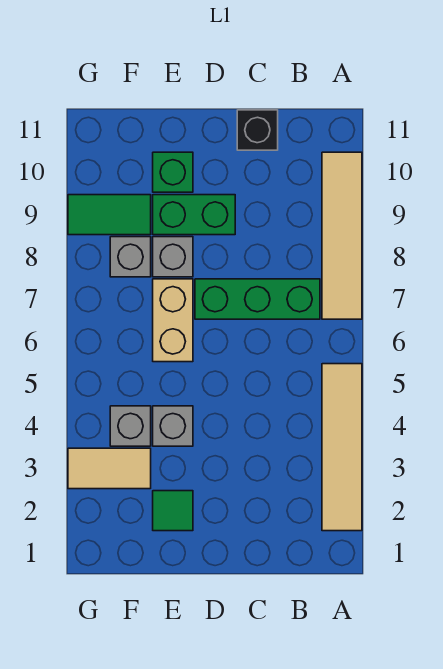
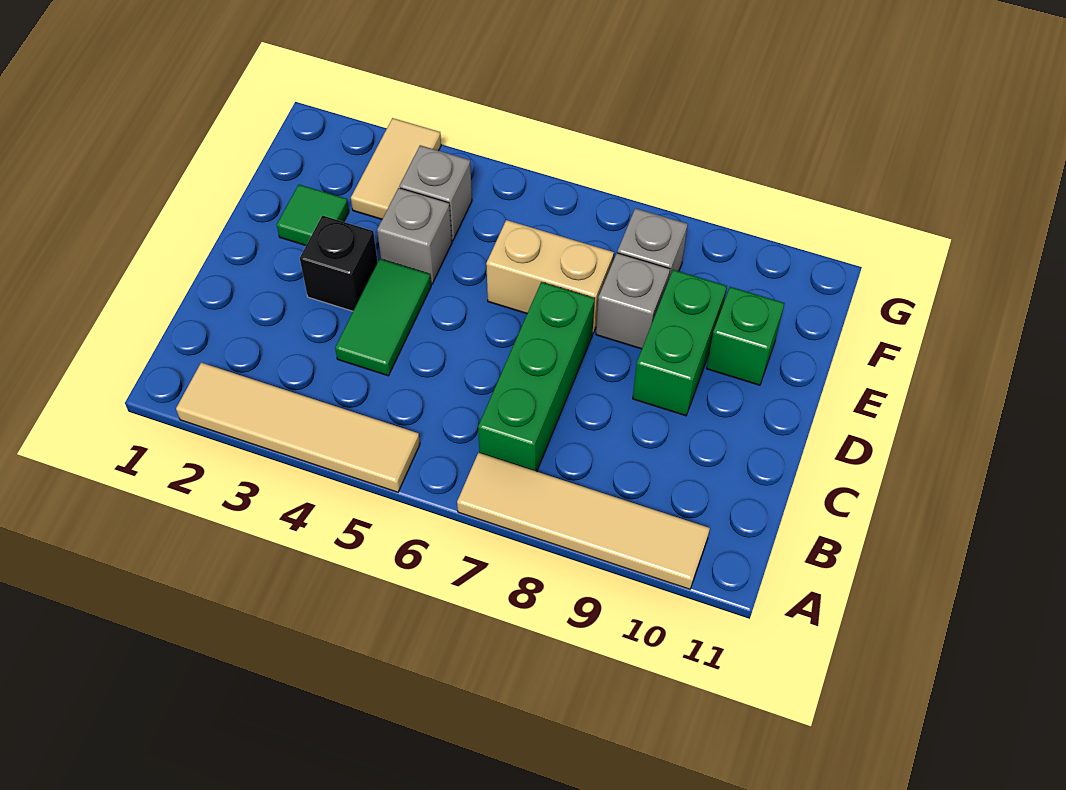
black 1x1 brick [237,110,278,150] -> black 1x1 brick moved to [300,216,378,311]
green 1x2 tile [68,195,151,235] -> green 1x2 tile moved to [335,259,431,376]

